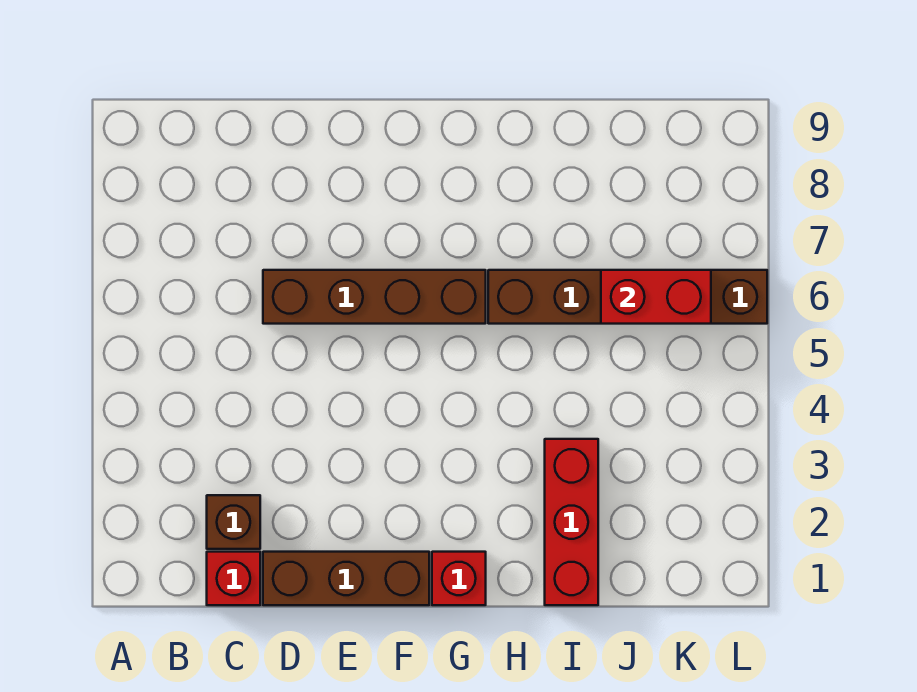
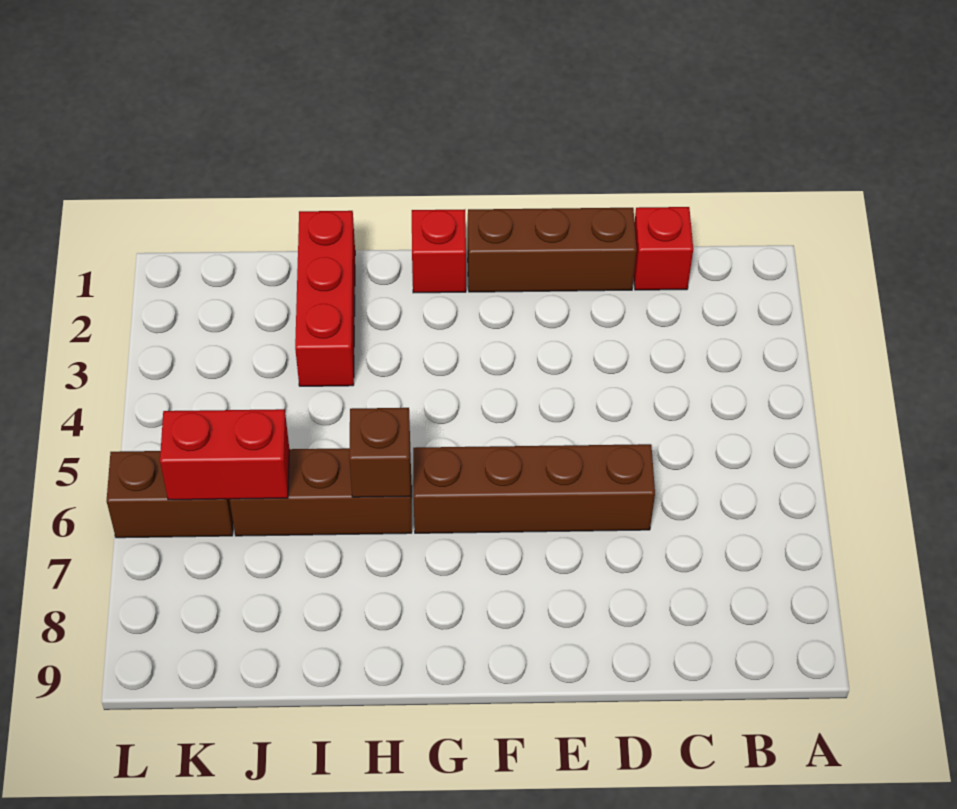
brown 1x1 brick [207,495,260,549] -> brown 1x1 brick moved to [349,408,411,497]

